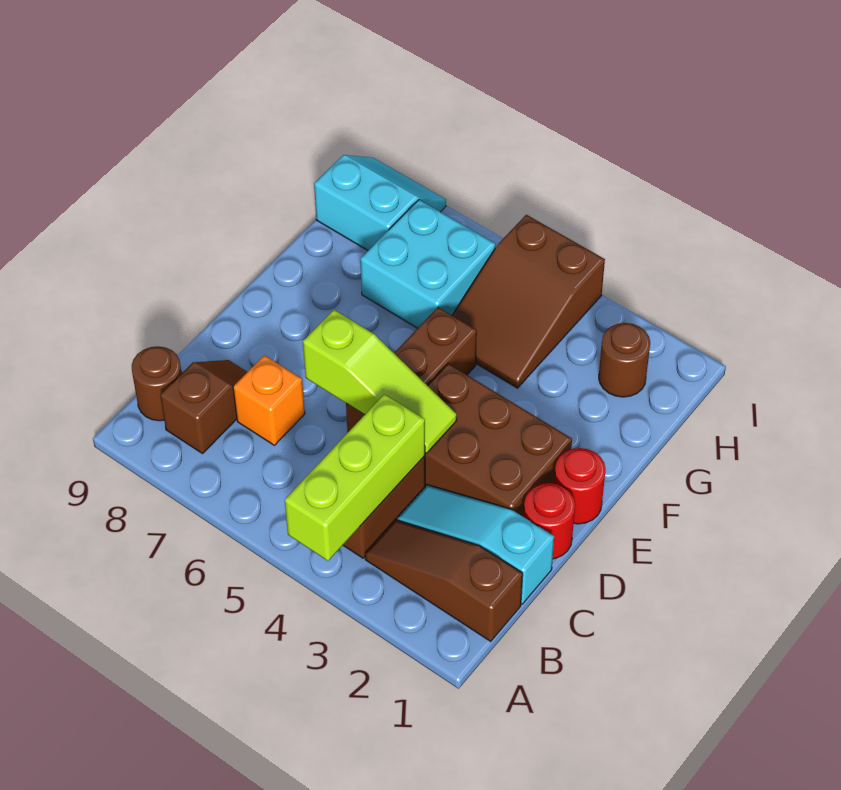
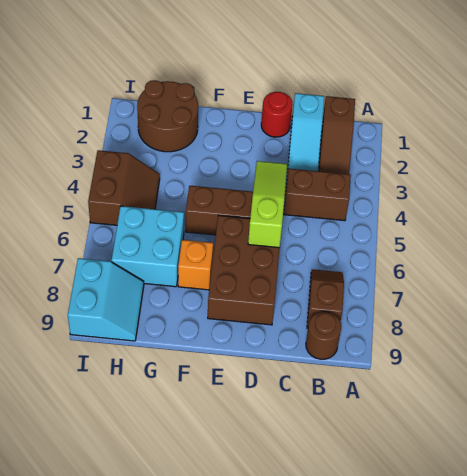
lime 1x3 brick [285,394,425,561] -> none
brown 1x2 slope [160,360,247,454] -> brown 1x2 slope turned to [307,269,344,328]
orange 1x1 brick [233,355,305,445] -> orange 1x1 brick moved to [178,240,213,290]
brown 2x3 brick [425,364,572,517] -> brown 2x3 brick moved to [208,215,280,325]
red 1x1 round brick [554,448,606,524] -> none
brown 2x3 slope [452,215,605,388] -> brown 2x2 slope [88,150,160,225]
brown 1x1 round brick [599,323,650,397] -> brown 2x2 round brick [137,80,198,152]
cyan 2x2 slope [314,155,446,250] -> cyan 2x2 slope turned to [68,258,144,341]

